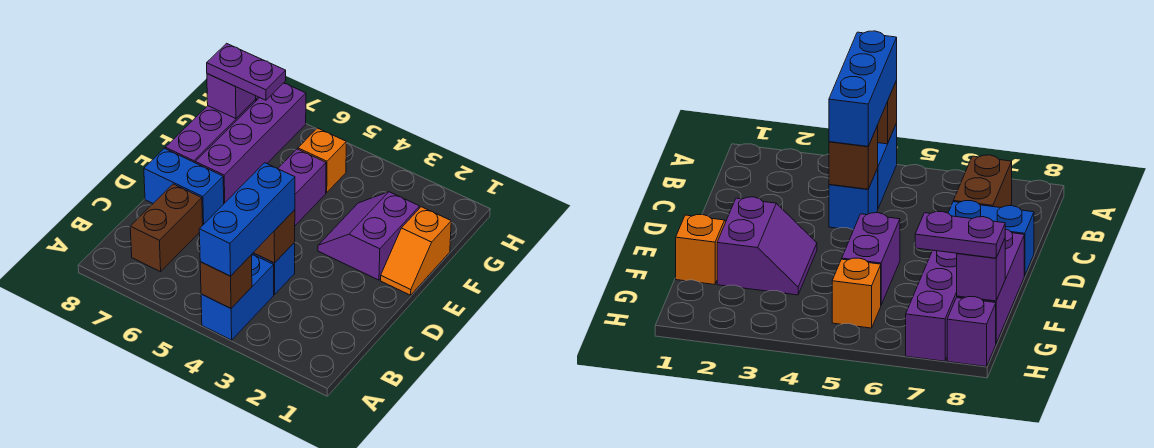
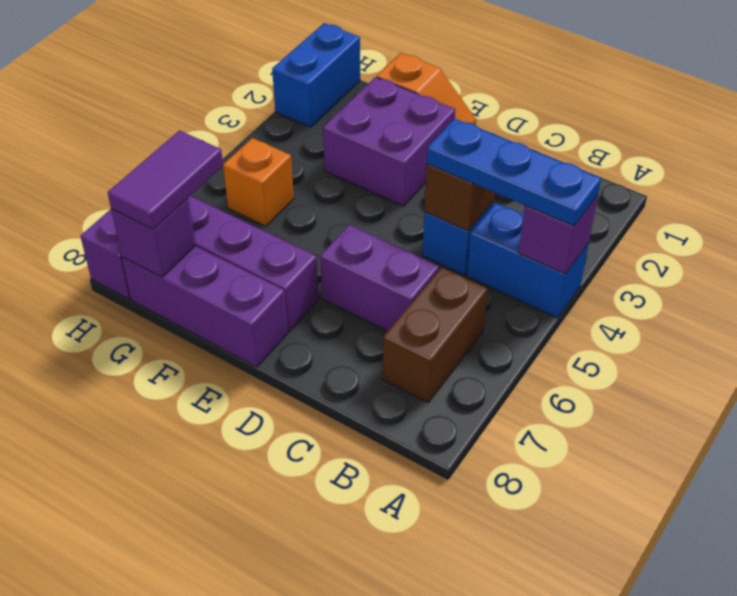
brown 1x1 brick [200,255,252,308] -> purple 1x1 brick [519,195,598,274]
blue 1x3 brick [199,163,295,276] -> blue 1x3 plate [427,119,601,226]
brown 1x2 brick [130,184,203,272] -> brown 1x2 brick turned to [383,267,488,402]
blue 1x2 brick [144,148,224,225] -> blue 1x2 brick moved to [272,23,360,127]
purple 2x2 slope [318,192,420,280] -> purple 2x2 brick [323,77,455,206]
purple 1x2 brick [278,149,326,226] -> purple 1x2 brick moved to [320,225,439,331]
purple 1x2 plate [207,43,286,100] -> purple 1x2 tile [108,131,223,229]

